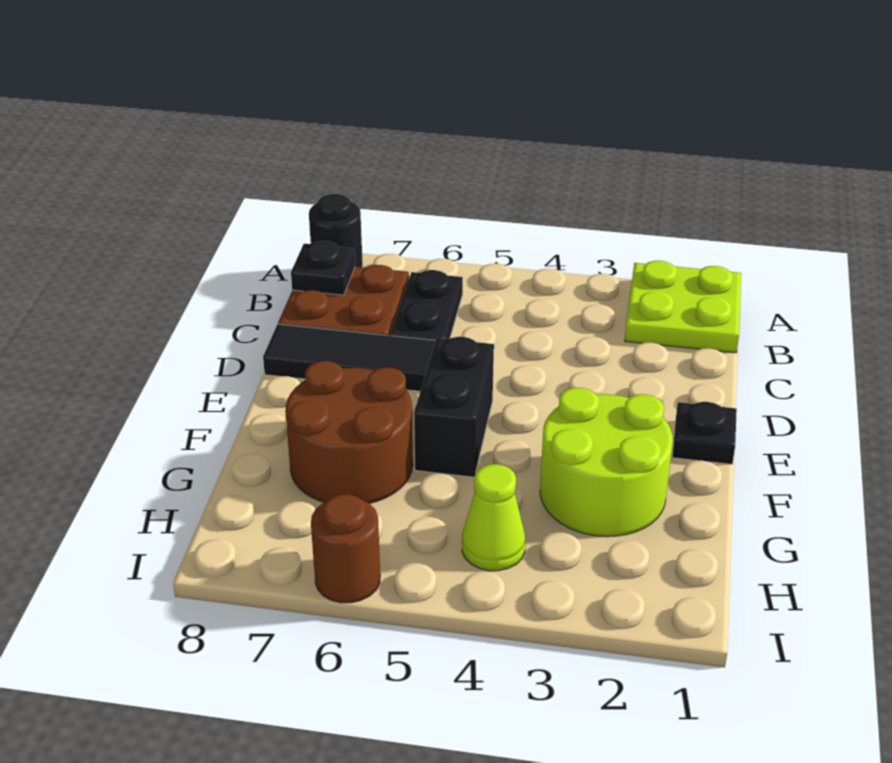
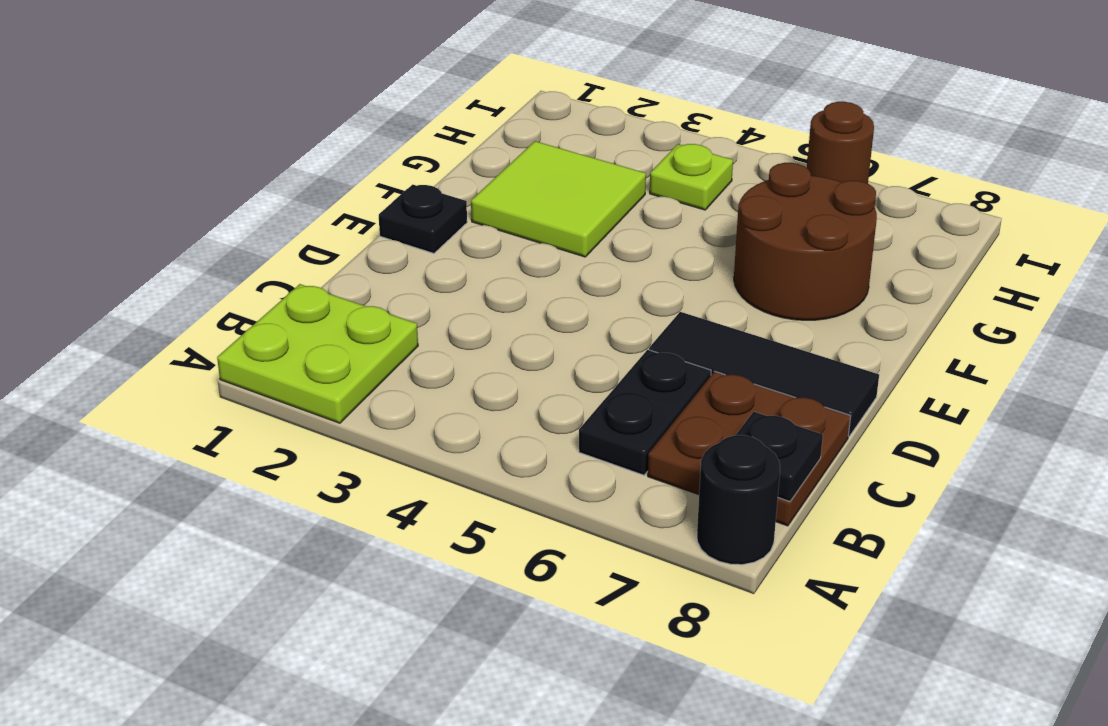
black 1x2 brick [414,337,494,477] -> none
lime 2x2 round brick [540,388,673,537] -> lime 2x2 tile [471,141,646,257]
lime 1x1 cone [462,464,525,571] -> lime 1x1 plate [650,144,733,210]

